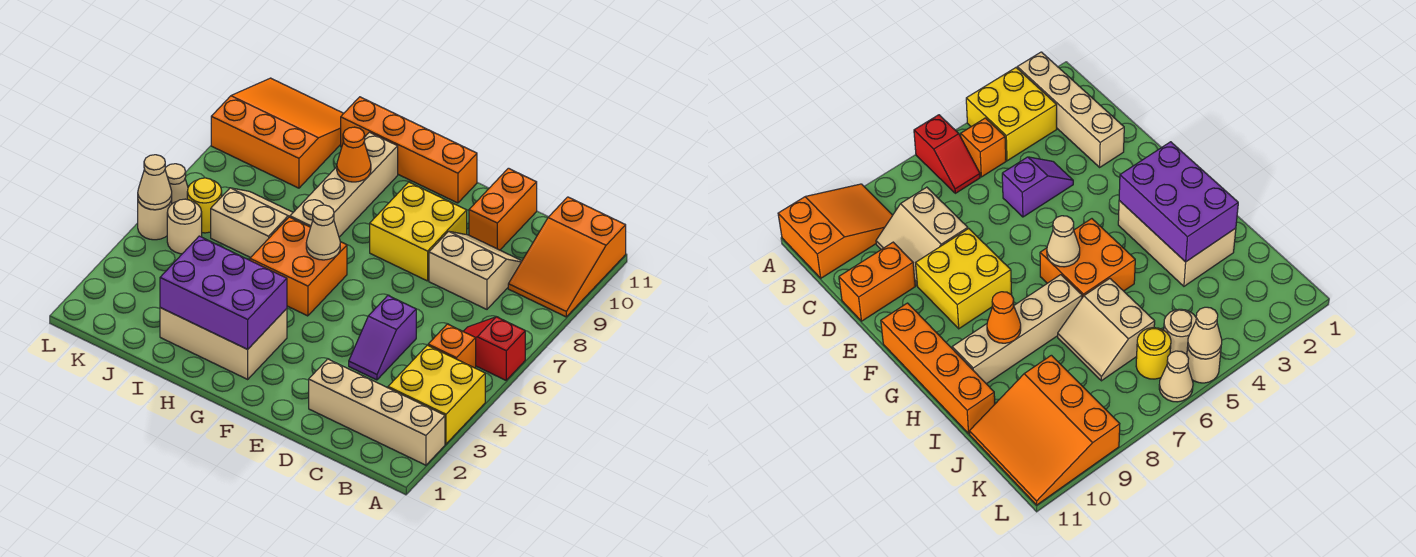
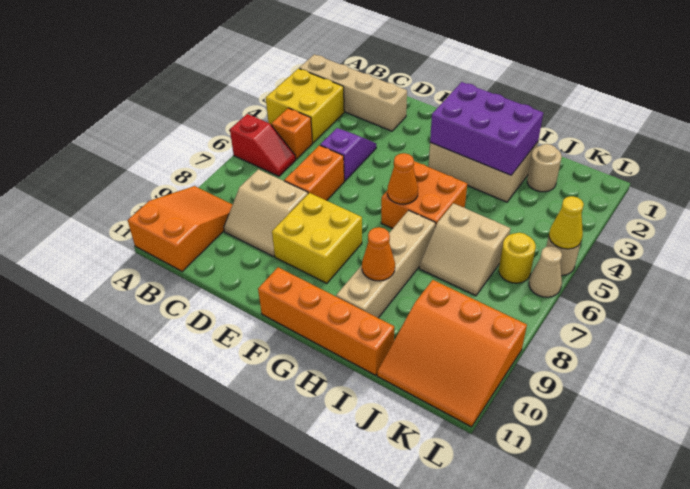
orange 1x2 brick [469,168,537,250] -> orange 1x2 brick moved to [284,145,344,201]
tan 1x1 cone [306,205,340,260] -> orange 1x1 cone [387,153,418,204]
tan 1x1 round brick [167,199,202,254] -> tan 1x1 round brick moved to [527,144,562,192]
tan 1x1 cone [138,155,172,210] -> yellow 1x1 cone [549,196,584,249]

